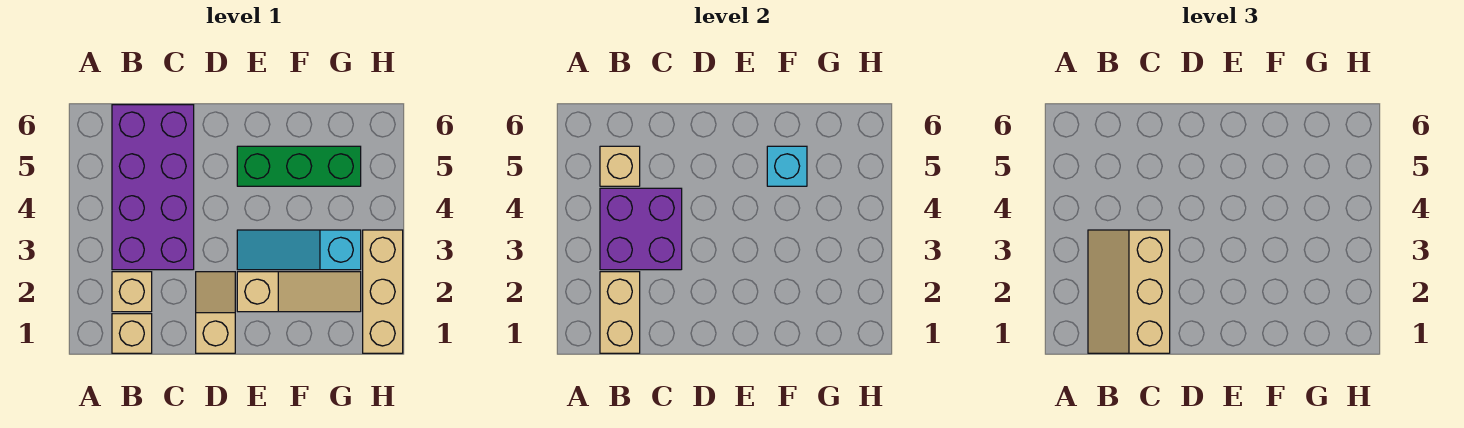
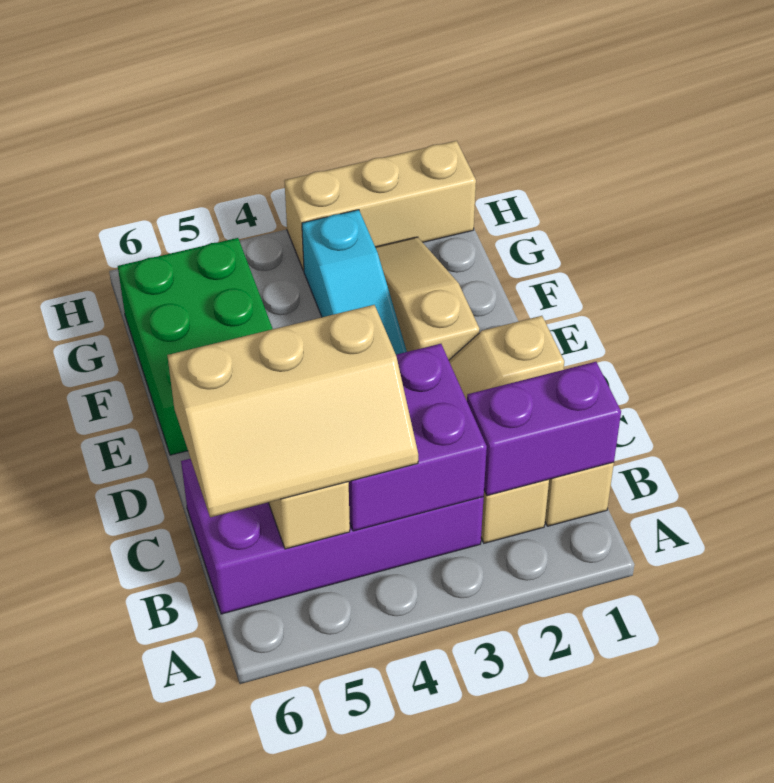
tan 1x2 brick [600,272,640,353] -> purple 1x2 brick [467,362,621,496]
tan 2x3 slope [1088,230,1170,353] -> tan 2x3 slope moved to [167,305,418,517]
green 1x3 brick [237,146,361,186] -> green 2x3 brick [118,238,273,455]
cyan 1x1 brick [767,146,807,186] -> none

